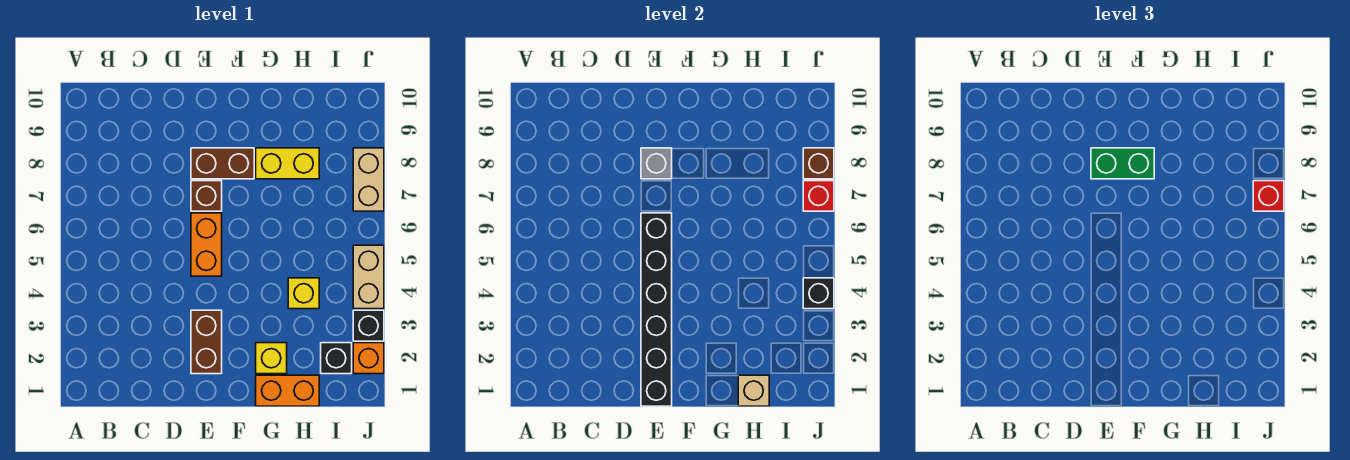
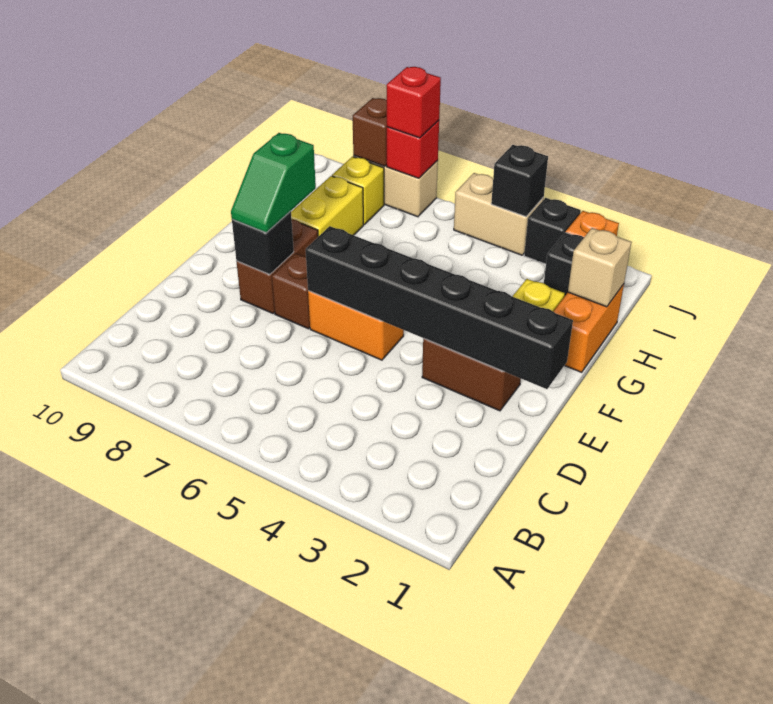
grey 1x1 brick [641,148,672,179] -> black 1x1 brick [232,211,294,275]
green 1x2 brick [1091,148,1154,179] -> green 1x2 slope [231,133,316,233]
yellow 1x1 brick [288,278,319,309] -> yellow 1x1 brick moved to [332,157,384,224]

